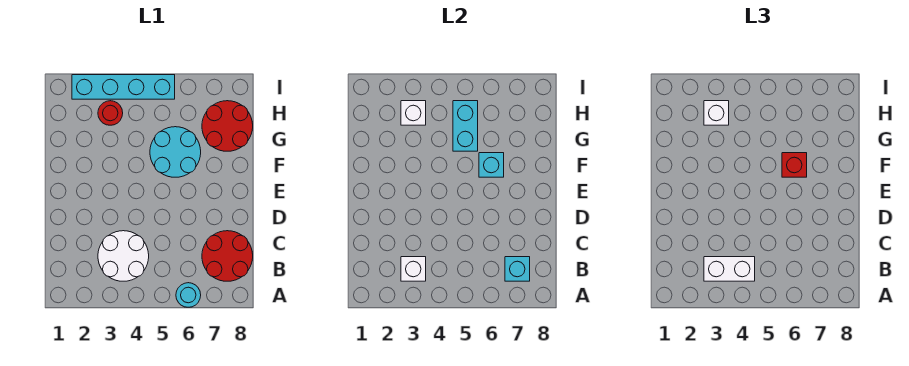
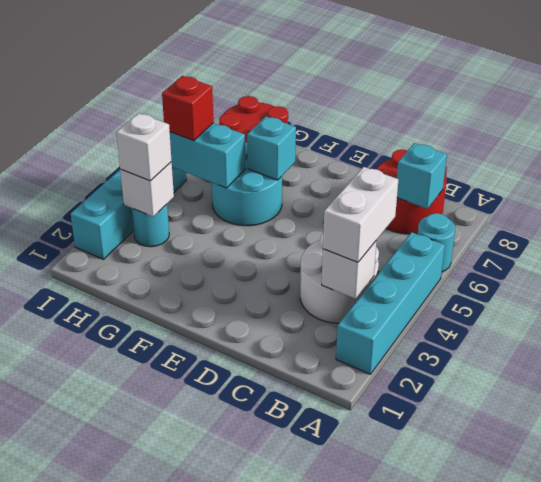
none -> cyan 1x4 brick [336,232,445,374]
red 1x1 brick [782,153,807,177] -> red 1x1 brick moved to [162,76,214,141]
red 1x1 round brick [98,101,123,125] -> cyan 1x1 round brick [132,204,169,247]

